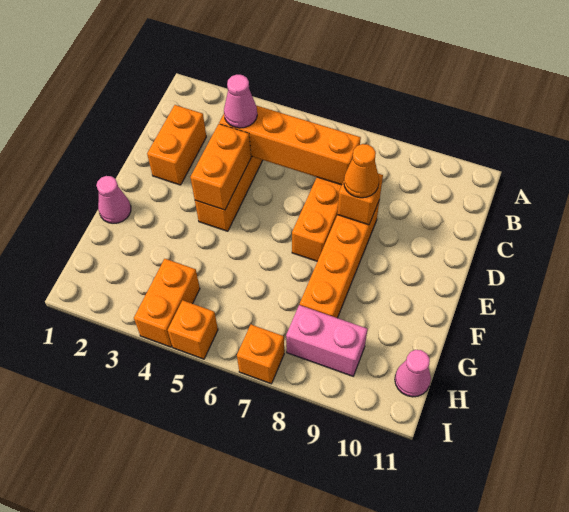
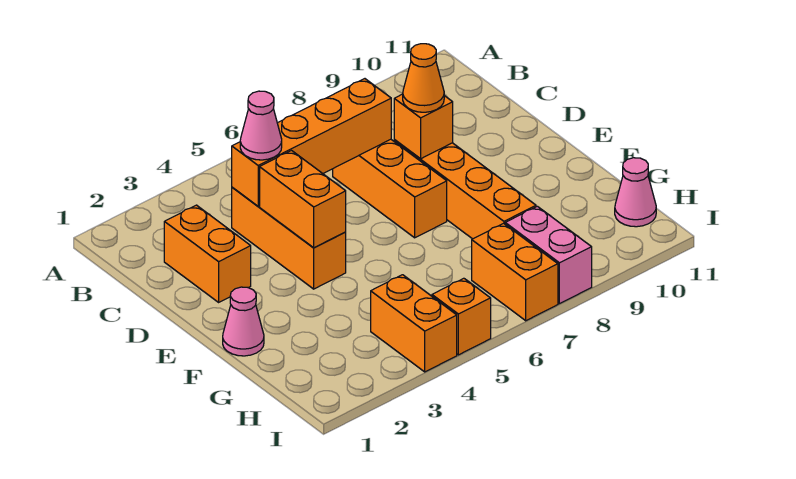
pink 1x2 brick [286,305,367,376] -> pink 1x2 brick turned to [505,206,592,304]
orange 1x1 brick [237,325,284,384] -> orange 1x2 brick [472,223,558,321]

